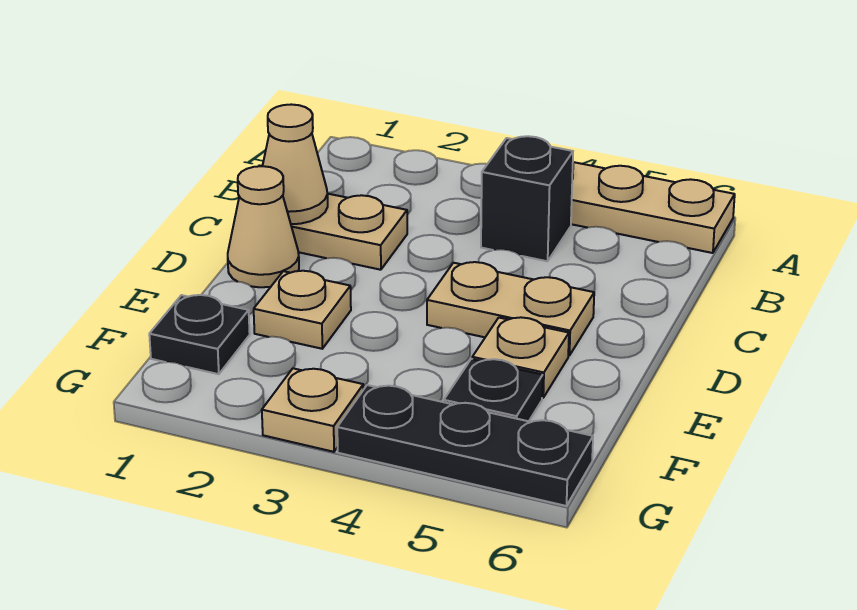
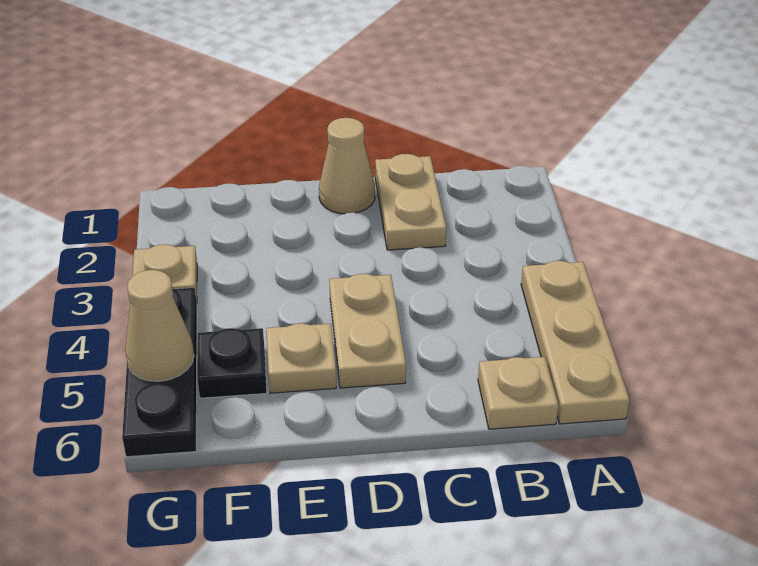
black 1x1 brick [481,136,573,261] -> none
tan 1x1 cone [263,104,328,224] -> tan 1x1 cone moved to [125,270,194,381]
tan 1x1 plate [254,271,351,349] -> tan 1x1 plate moved to [478,357,559,429]
black 1x1 plate [149,295,250,374] -> none

